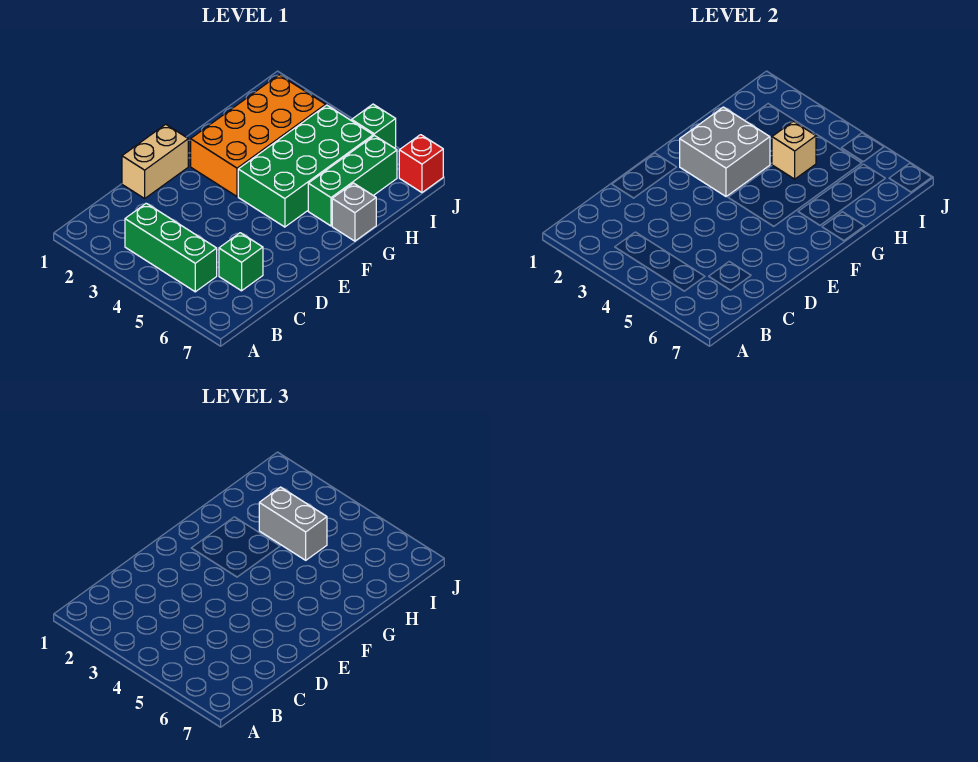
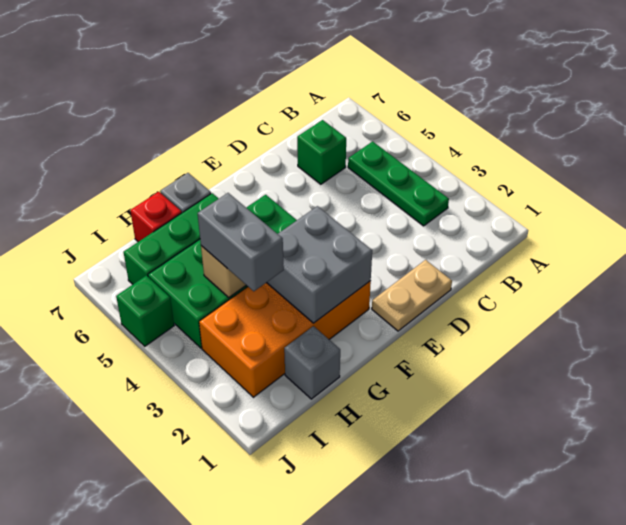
green 1x3 brick [125,203,217,292] -> green 1x3 plate [348,141,449,226]
tan 1x2 brick [122,124,188,198] -> tan 1x2 plate [372,260,452,331]
none -> grey 1x1 brick [284,326,340,399]
red 1x1 brick [399,135,443,192] -> red 1x1 brick moved to [130,192,182,242]

